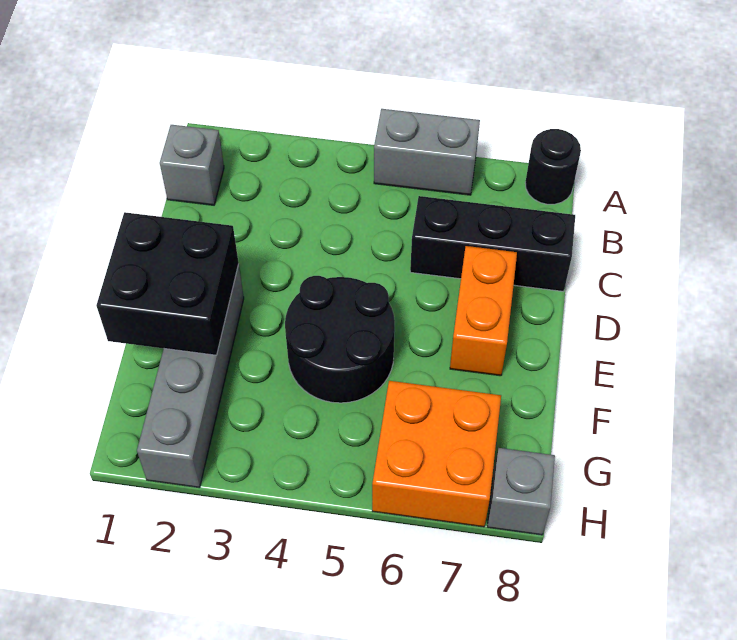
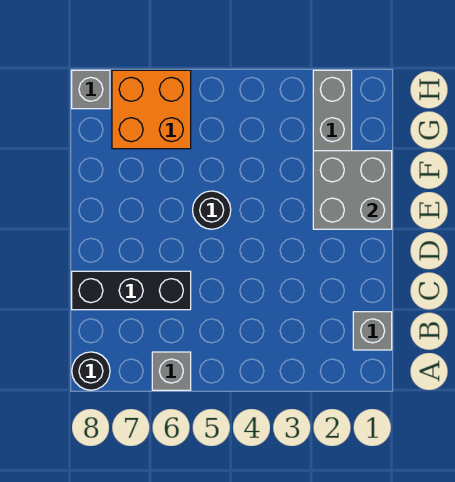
grey 1x2 brick [374,109,480,195] -> grey 1x1 brick [152,352,191,390]
orange 1x2 brick [450,246,517,376] -> none
black 2x2 brick [96,212,239,355] -> grey 2x2 brick [313,151,392,229]
black 2x2 round brick [285,276,395,403] -> black 1x1 round brick [193,191,231,229]

